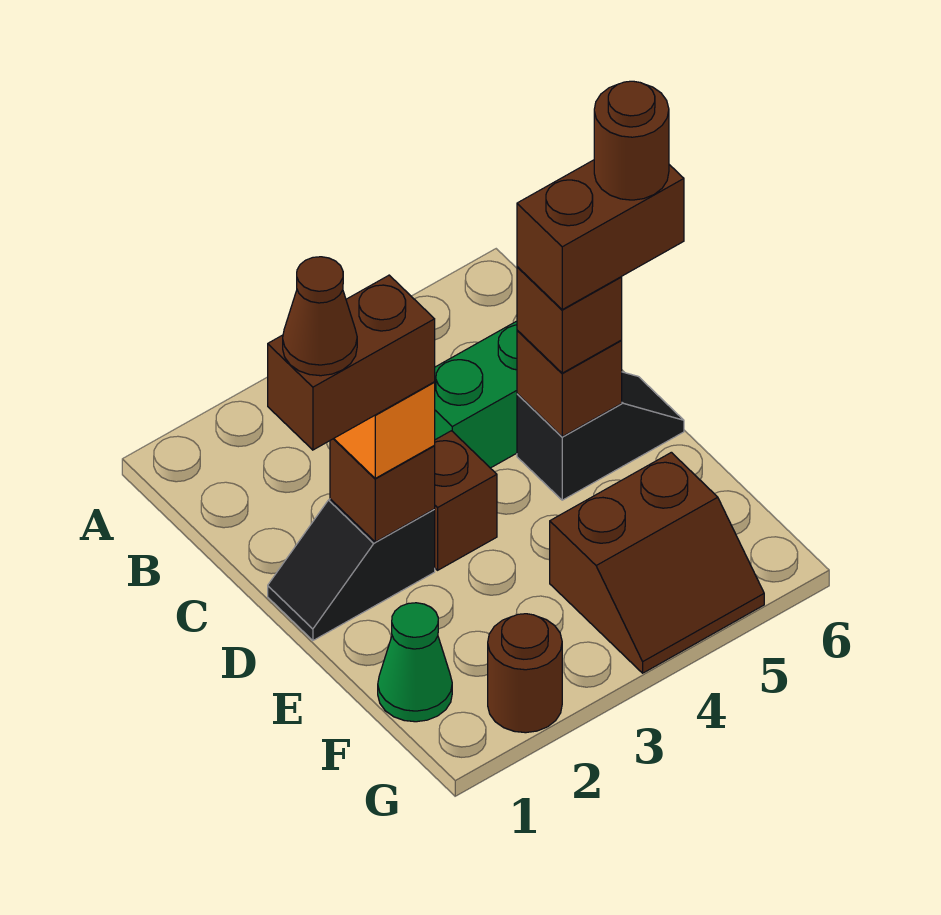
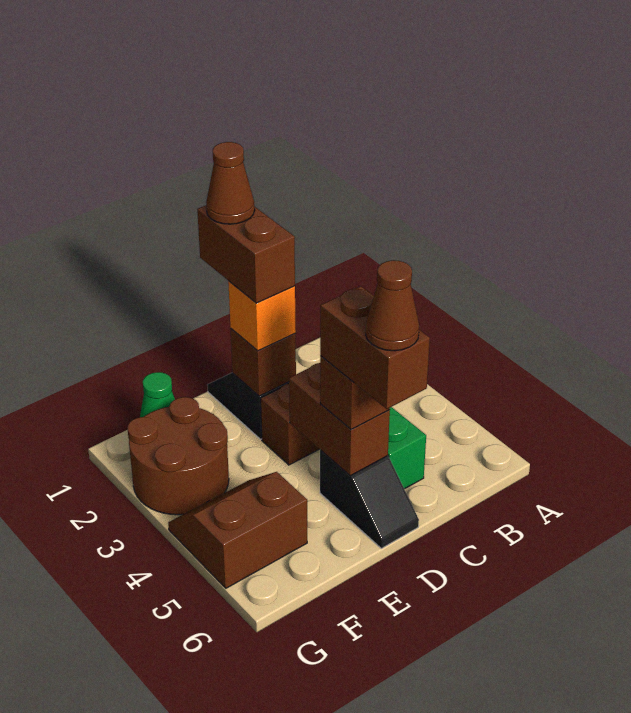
brown 1x1 brick [517,330,622,437] -> brown 1x2 brick [289,363,390,476]
brown 1x1 round brick [594,81,669,200] -> brown 1x1 cone [366,260,419,351]
brown 2x2 slope [550,452,764,673] -> brown 2x2 slope turned to [168,472,307,588]
brown 1x1 round brick [488,614,562,733] -> brown 2x2 round brick [127,397,229,515]

